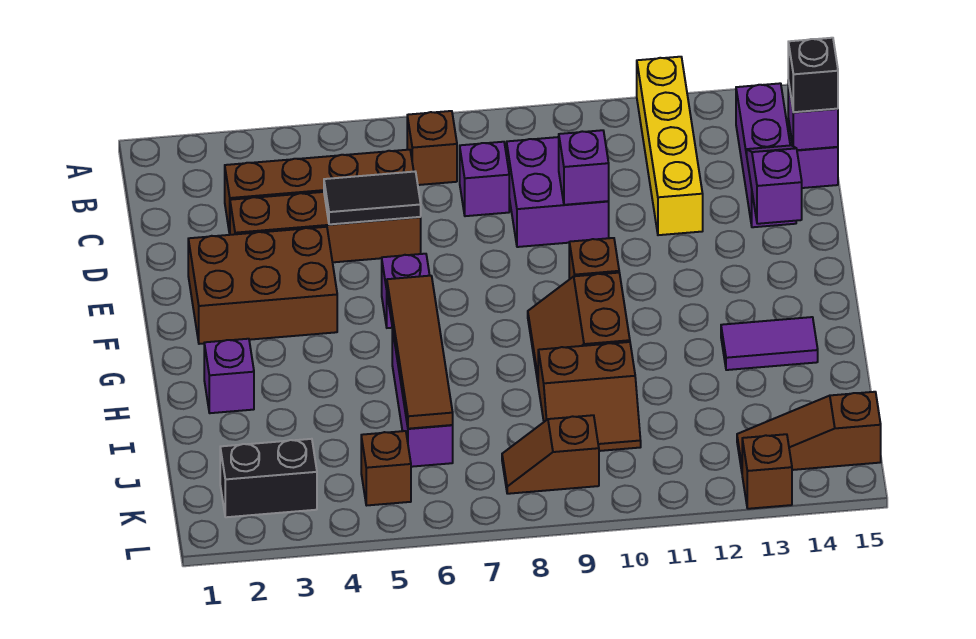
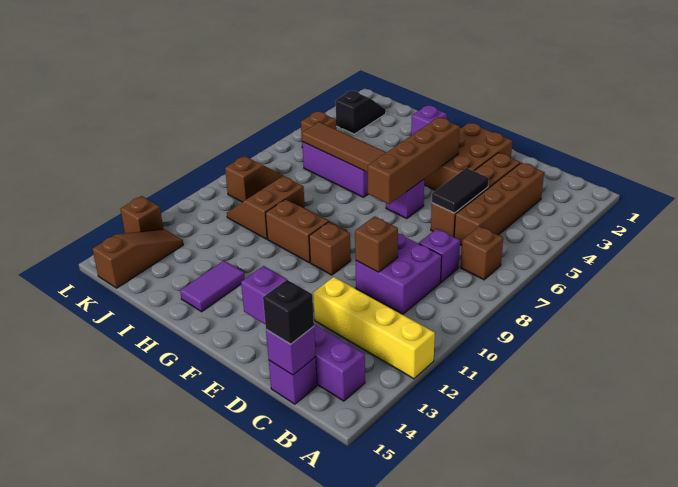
purple 1x1 brick [559,130,609,205] -> brown 1x1 brick [355,216,398,272]
none -> brown 1x4 brick [368,117,460,204]
black 1x2 brick [220,439,317,517] -> black 1x2 slope [335,90,386,134]

